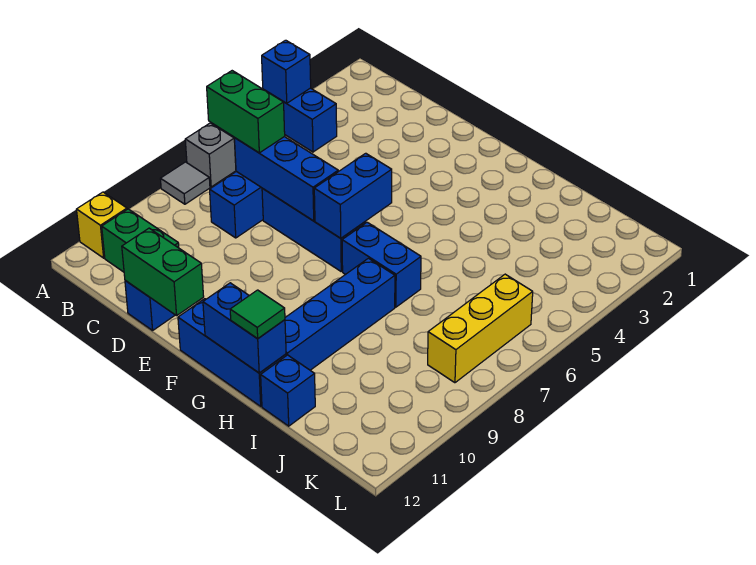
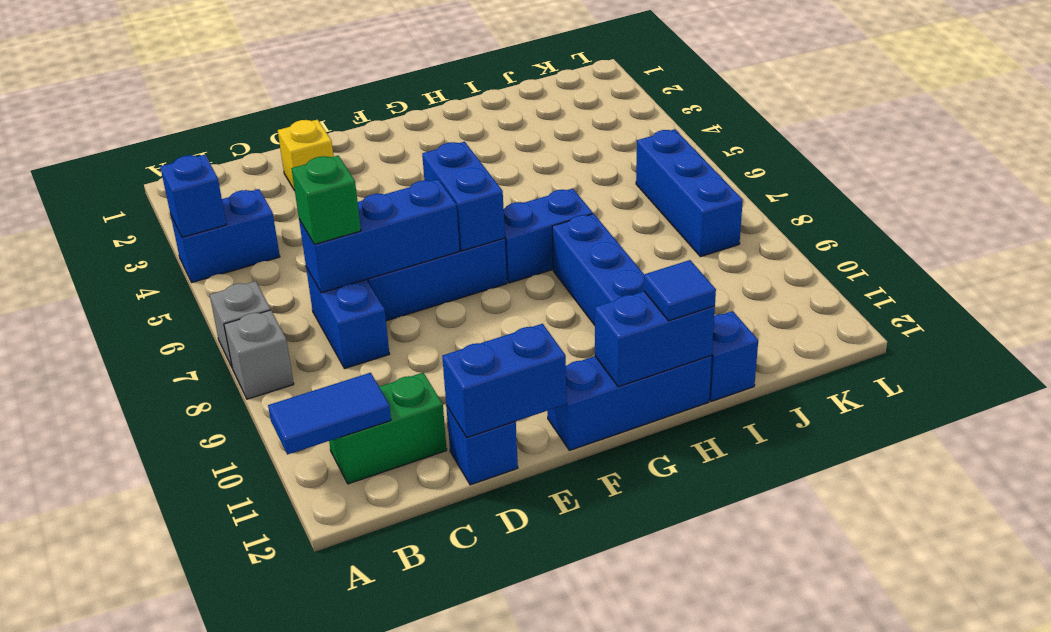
grey 1x1 tile [160,162,210,204] -> grey 1x1 brick [224,310,294,399]
yellow 1x1 brick [77,192,127,258] -> yellow 1x1 brick moved to [278,120,334,191]
none -> blue 1x2 tile [268,373,391,455]
green 1x2 brick [207,71,285,153] -> green 1x1 brick [291,156,361,244]
green 1x2 brick [122,228,204,316] -> blue 1x2 brick [442,324,566,437]
green 1x1 tile [230,290,285,339] -> blue 1x1 tile [644,260,716,321]
yellow 1x3 brick [428,274,533,383] -> blue 1x3 brick [636,129,743,257]

